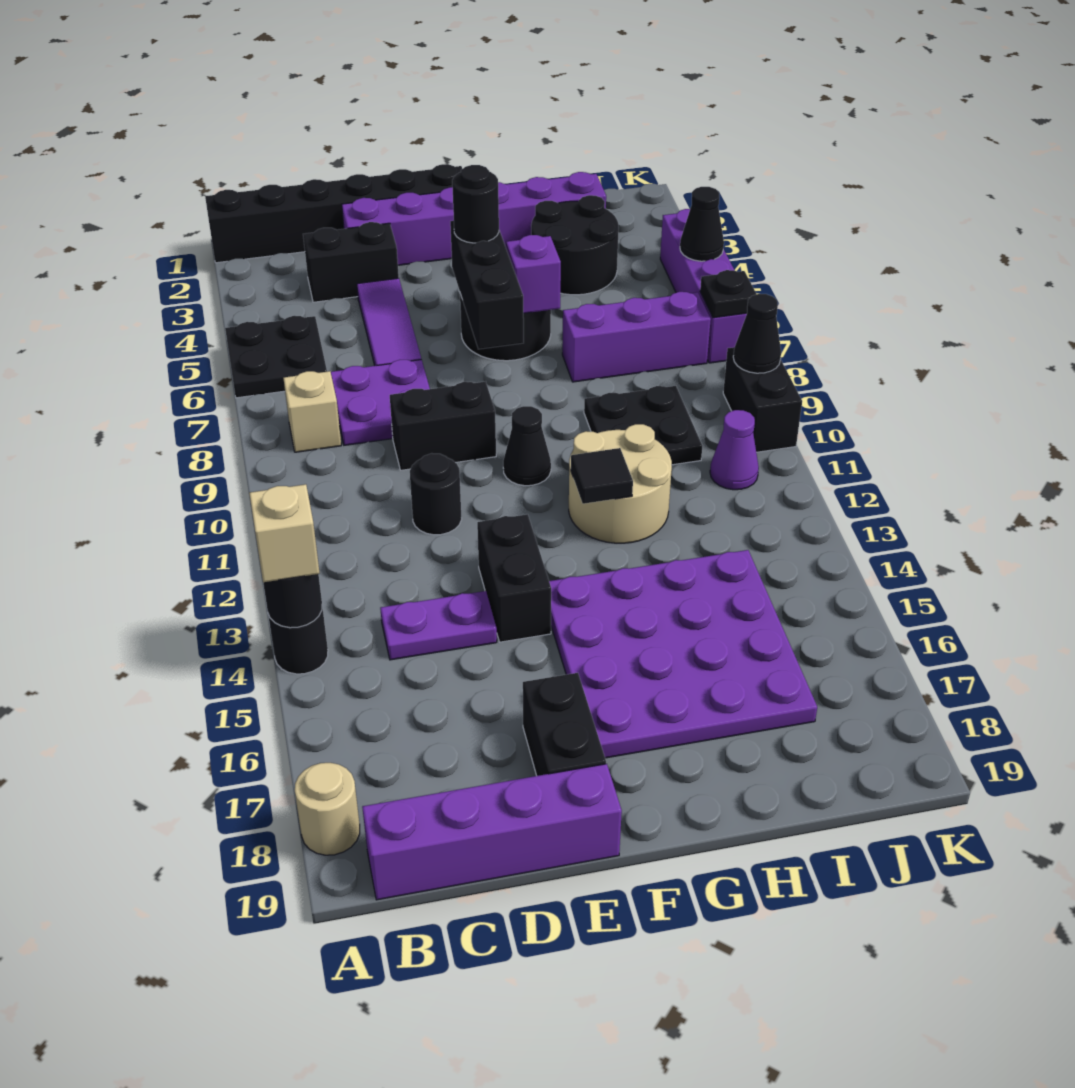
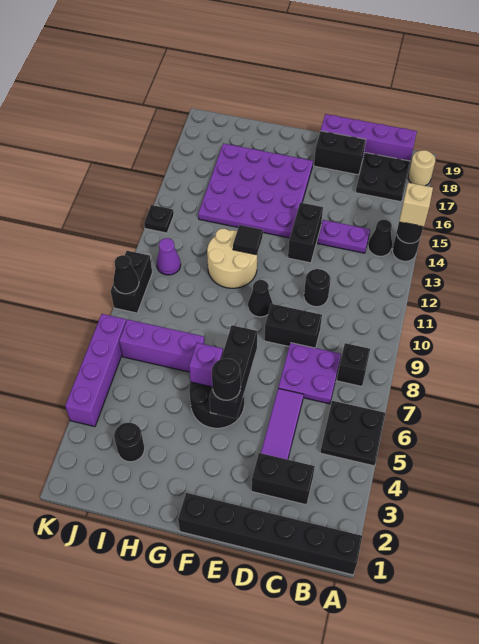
tan 1x1 brick [283,371,341,452] -> black 1x1 brick [337,343,370,386]
purple 1x6 brick [342,172,606,265] -> none
black 1x2 brick [523,673,606,776] -> black 1x2 brick turned to [314,131,366,175]
black 2x2 round brick [531,195,619,295] -> black 1x1 round brick [114,423,145,462]
black 2x2 plate [584,386,702,465] -> black 2x2 plate moved to [356,153,410,202]
black 1x1 cone [680,187,724,261] -> black 1x1 cone moved to [368,220,392,256]
black 1x1 plate [700,270,756,318] -> black 1x1 plate moved to [144,205,174,233]

